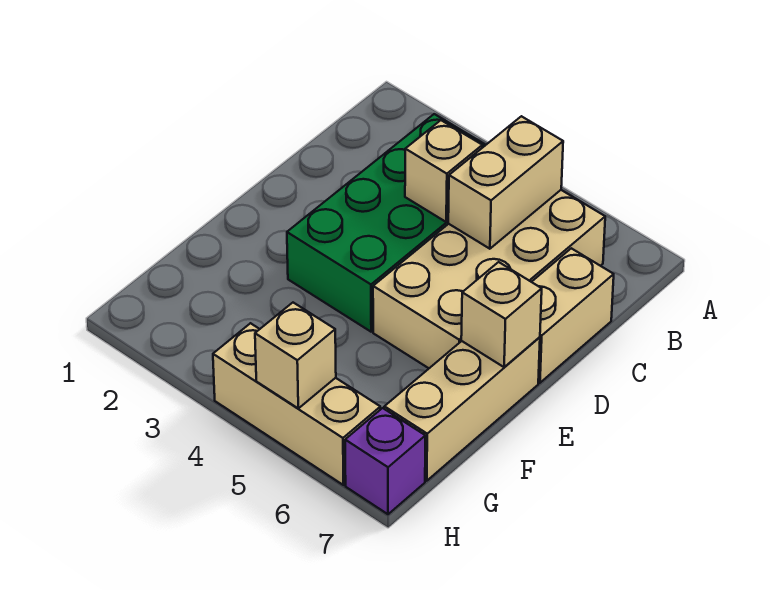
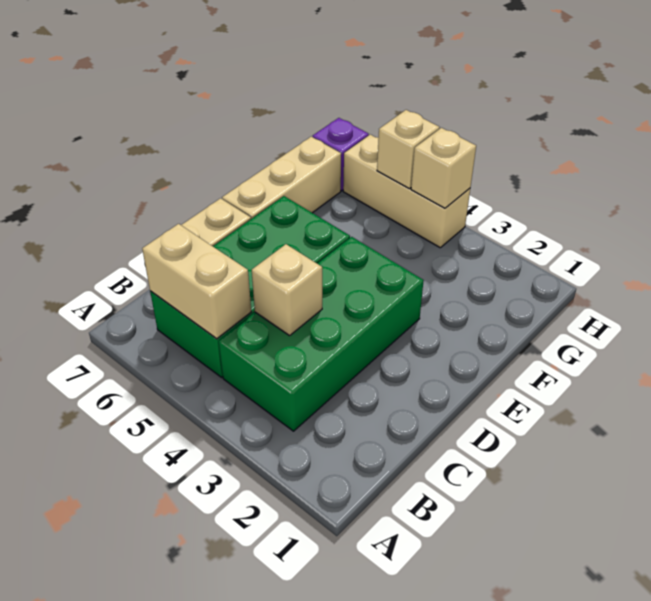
tan 2x4 brick [373,190,605,368] -> green 2x4 brick [150,196,350,377]
tan 1x2 brick [448,116,563,249] -> tan 1x2 brick turned to [142,224,251,339]
tan 1x1 brick [461,262,542,367] -> tan 1x1 brick moved to [411,128,476,208]

